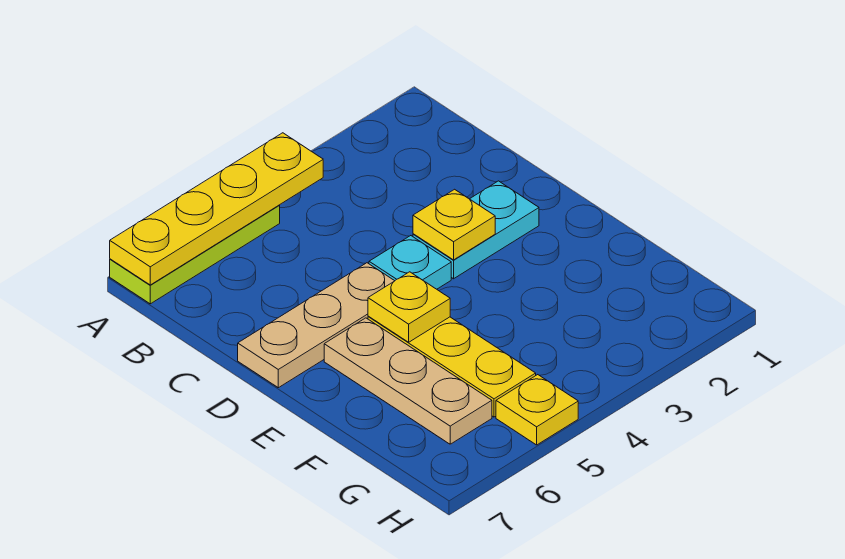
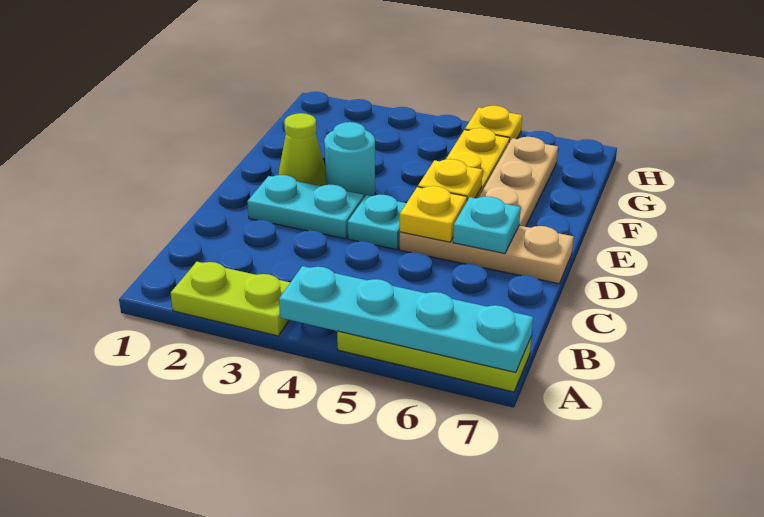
none -> lime 1x2 plate [171,262,290,336]
yellow 1x4 plate [110,133,323,285] -> cyan 1x4 plate [279,266,533,373]
yellow 1x1 plate [413,189,495,260] -> yellow 1x1 plate moved to [400,186,467,242]
none -> cyan 1x1 plate [453,196,521,253]
none -> lime 1x1 cone [278,113,326,186]
none -> cyan 1x1 round brick [324,122,375,198]

